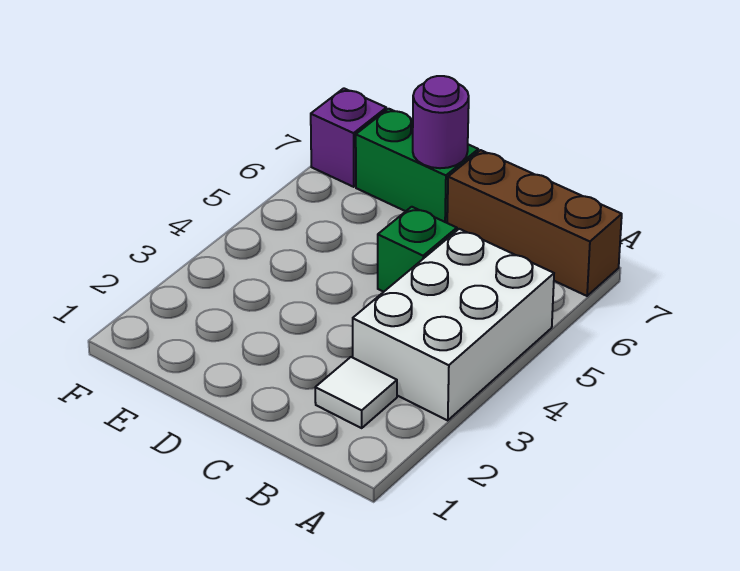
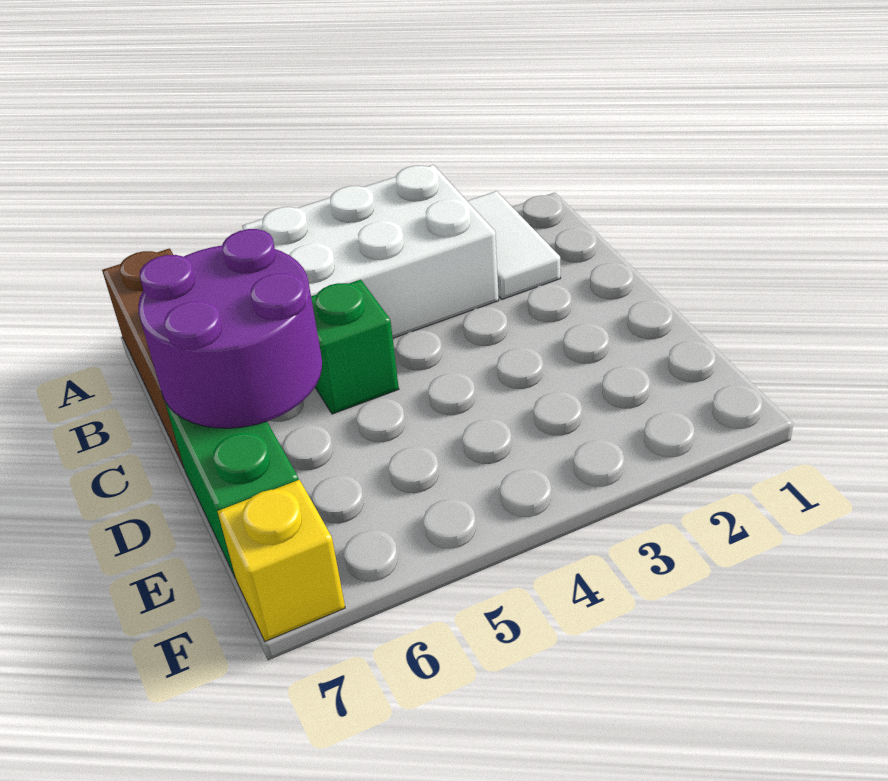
white 1x1 tile [315,357,397,428] -> white 1x2 tile [468,191,561,299]
purple 1x1 round brick [413,76,469,168] -> purple 2x2 round brick [138,229,322,428]
purple 1x1 brick [311,88,386,187] -> yellow 1x1 brick [217,480,345,641]

